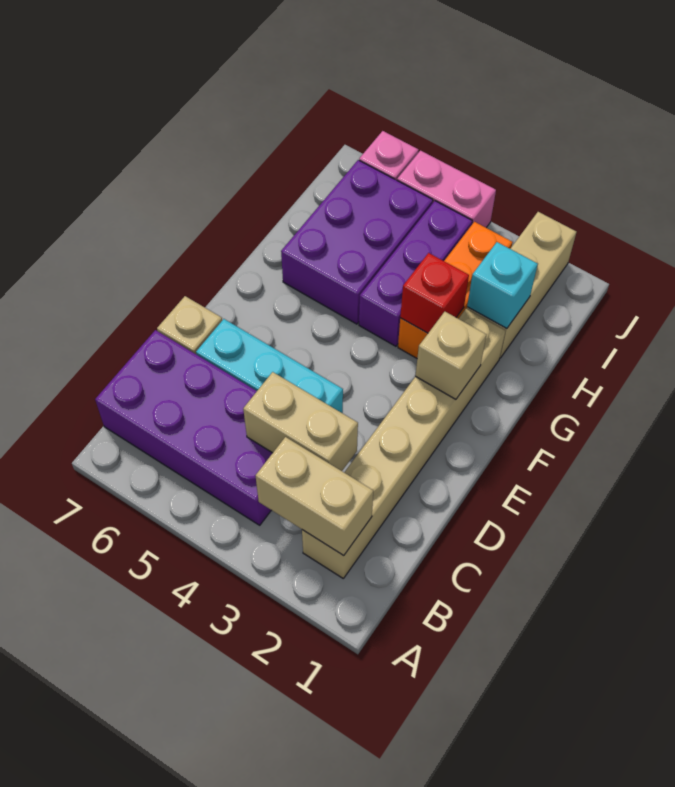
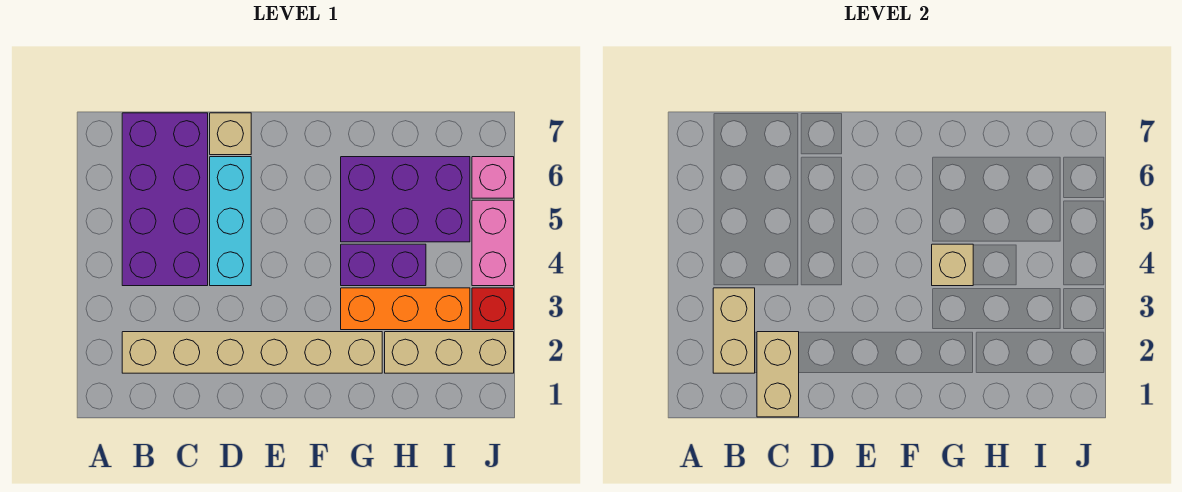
tan 1x2 brick [243,372,358,471] -> tan 1x2 brick moved to [757,332,799,417]
tan 1x1 brick [415,312,486,399] -> tan 1x1 brick moved to [932,244,973,286]
red 1x1 brick [400,253,469,333] -> red 1x1 brick moved to [472,288,514,330]
purple 1x3 brick [359,201,472,346] -> purple 1x2 brick [341,244,426,286]
cyan 1x1 brick [467,242,538,329] -> none

